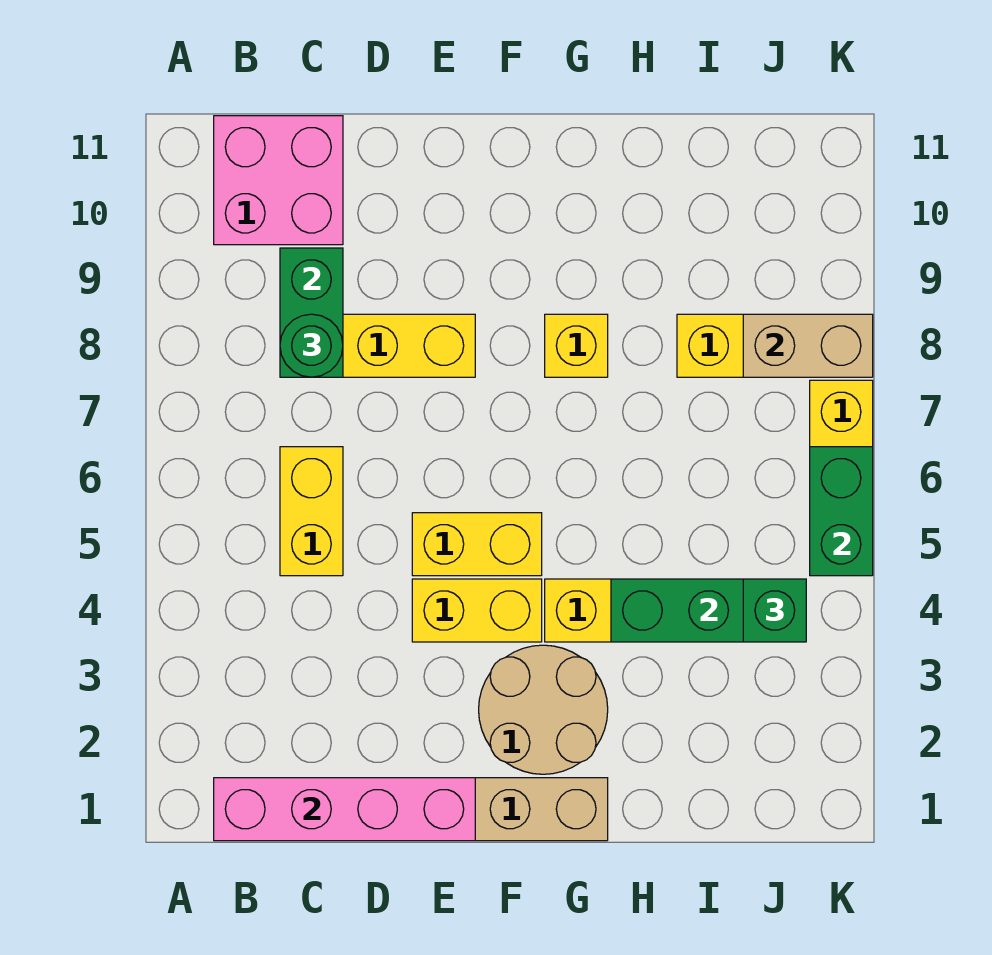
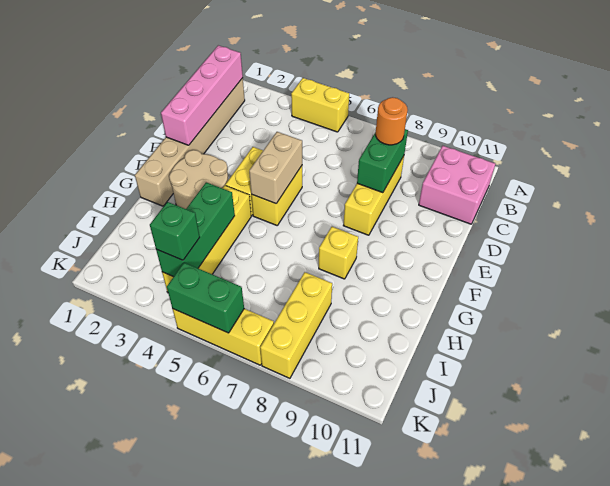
yellow 1x2 brick [280,447,343,576] -> yellow 1x2 brick moved to [291,78,349,132]
green 1x2 brick [280,248,343,377] -> green 1x2 brick turned to [357,129,408,193]
green 1x1 round brick [280,314,343,377] -> orange 1x1 round brick [376,97,408,145]
tan 1x2 brick [743,314,873,377] -> tan 1x2 brick moved to [249,132,302,204]

